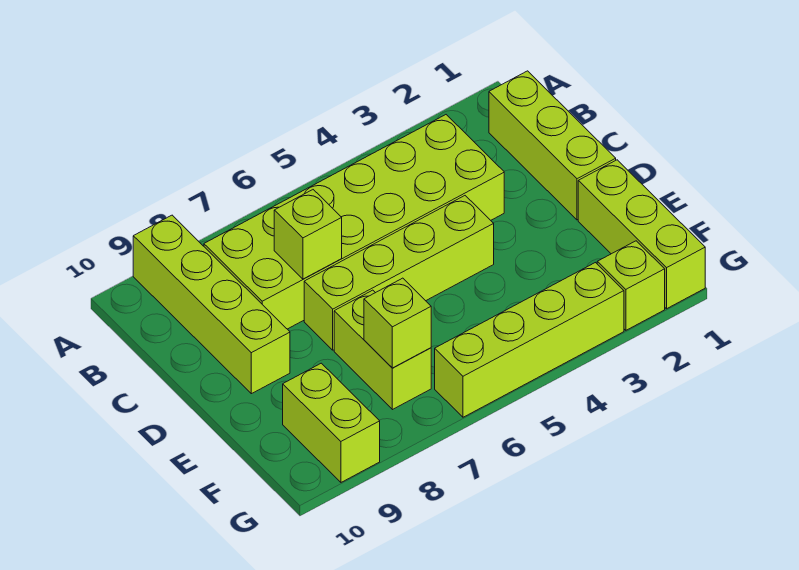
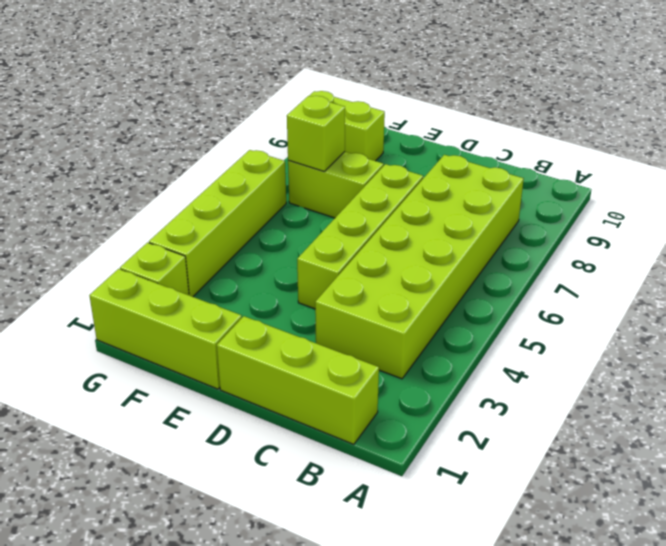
lime 1x4 brick [133,215,290,394] -> none
lime 1x1 brick [274,190,342,279] -> none

